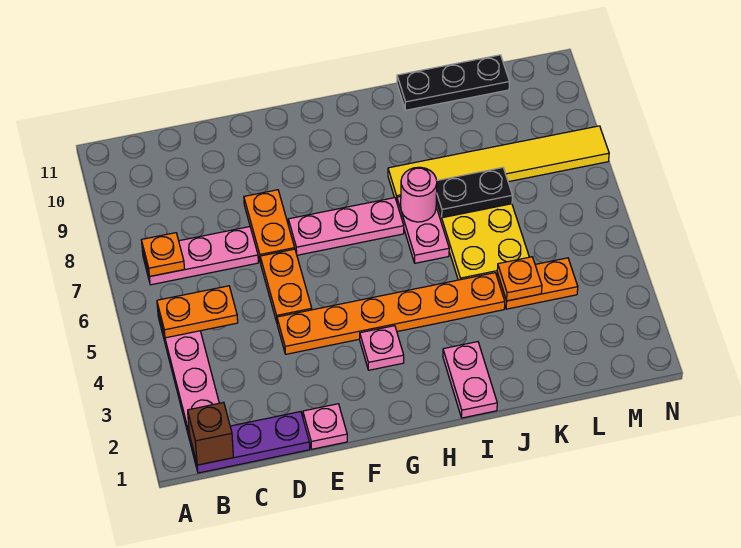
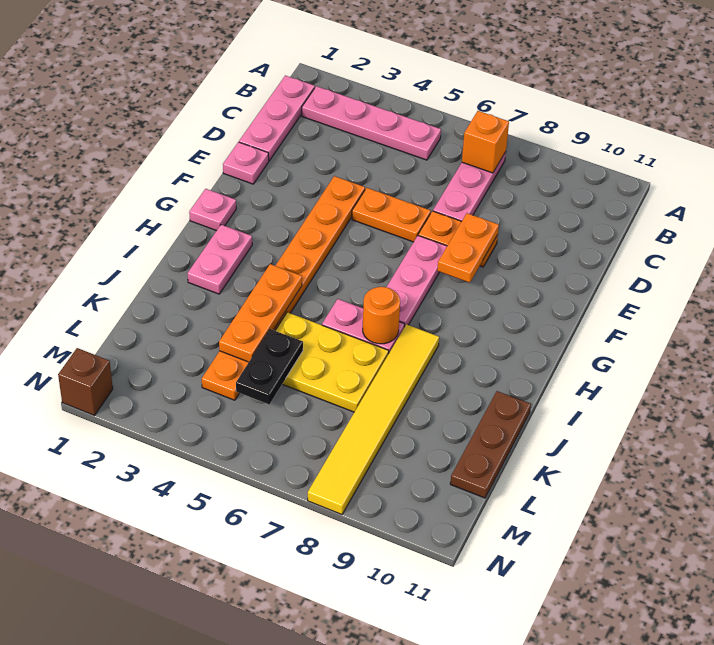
purple 1x3 plate [190,412,310,473] -> pink 1x3 plate [239,75,315,161]
brown 1x1 brick [188,402,233,465] -> brown 1x1 brick moved to [58,348,113,416]
orange 1x2 plate [157,286,238,338] -> orange 1x2 plate moved to [437,213,499,283]
orange 1x1 plate [142,233,184,277] -> orange 1x1 brick [462,111,509,173]
pink 1x1 plate [360,326,404,370] -> pink 1x1 plate moved to [189,189,236,231]
pink 1x2 plate [443,342,497,418] -> pink 1x2 plate turned to [187,225,252,294]
pink 1x1 round brick [401,167,437,222] -> orange 1x1 round brick [363,287,400,344]
black 1x2 plate [436,168,512,218] -> black 1x2 plate moved to [236,329,303,404]
black 1x3 plate [397,55,509,110] -> brown 1x3 plate [450,391,531,498]
orange 1x1 plate [497,257,542,301] -> orange 1x3 plate [219,264,302,362]

